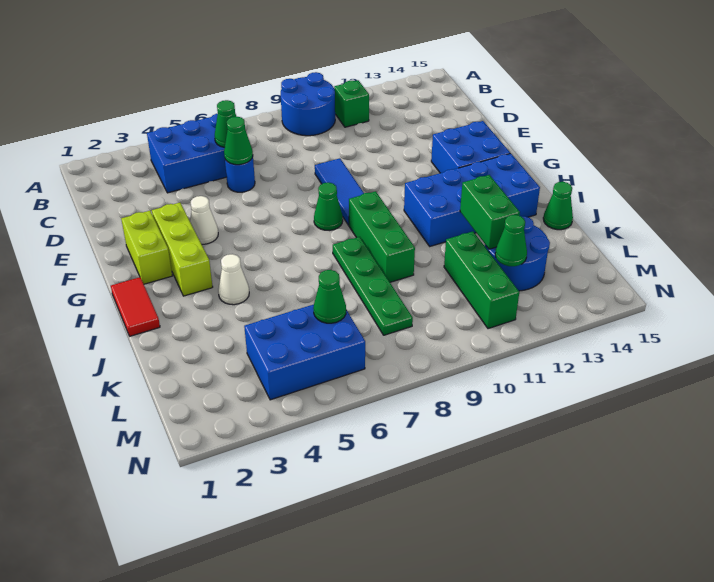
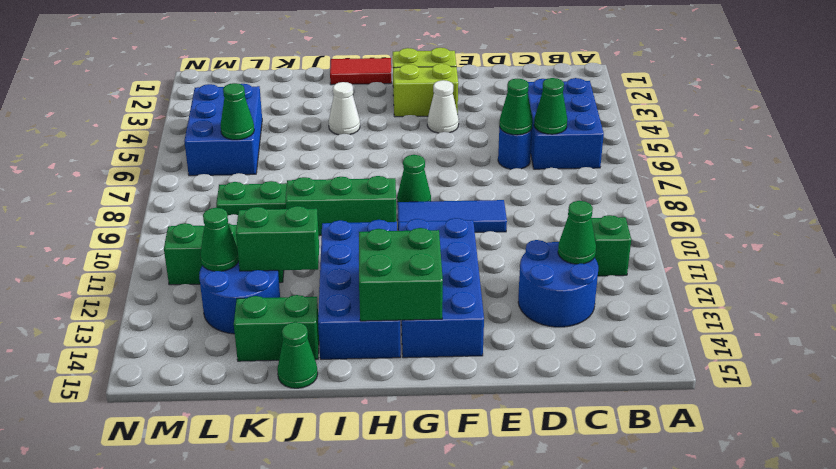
blue 2x2 round brick [281,72,335,136] -> blue 2x2 round brick moved to [518,240,598,327]
none -> green 1x1 cone [558,201,596,264]
lime 1x3 brick [152,203,213,296] -> lime 1x2 brick [393,64,458,117]
blue 2x2 brick [431,121,510,173] -> blue 2x4 brick [398,218,484,358]
none -> green 2x2 brick [359,228,443,321]
none -> green 1x2 brick [234,295,319,361]

